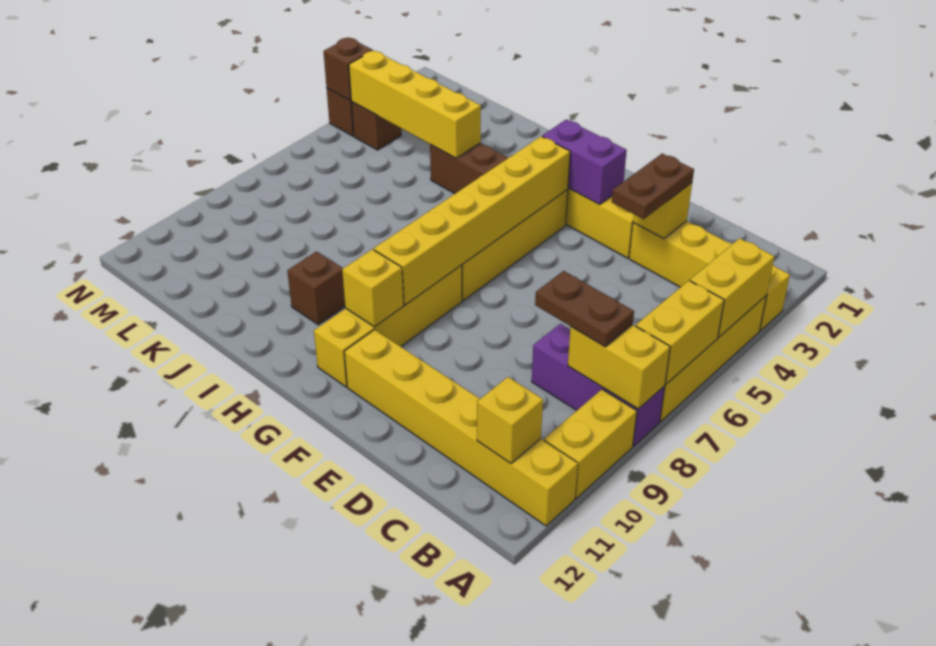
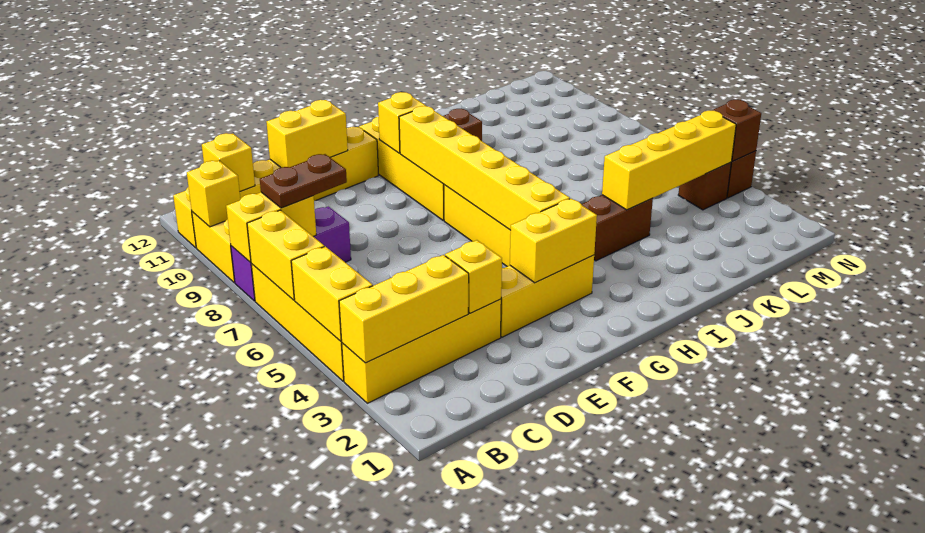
none -> yellow 1x3 brick [339,255,469,363]
none -> yellow 1x1 brick [187,161,240,227]
brown 1x2 plate [612,154,694,219] -> none
none -> yellow 1x2 brick [266,100,348,168]
purple 1x2 brick [542,120,627,204] -> yellow 1x2 brick [510,199,597,283]

